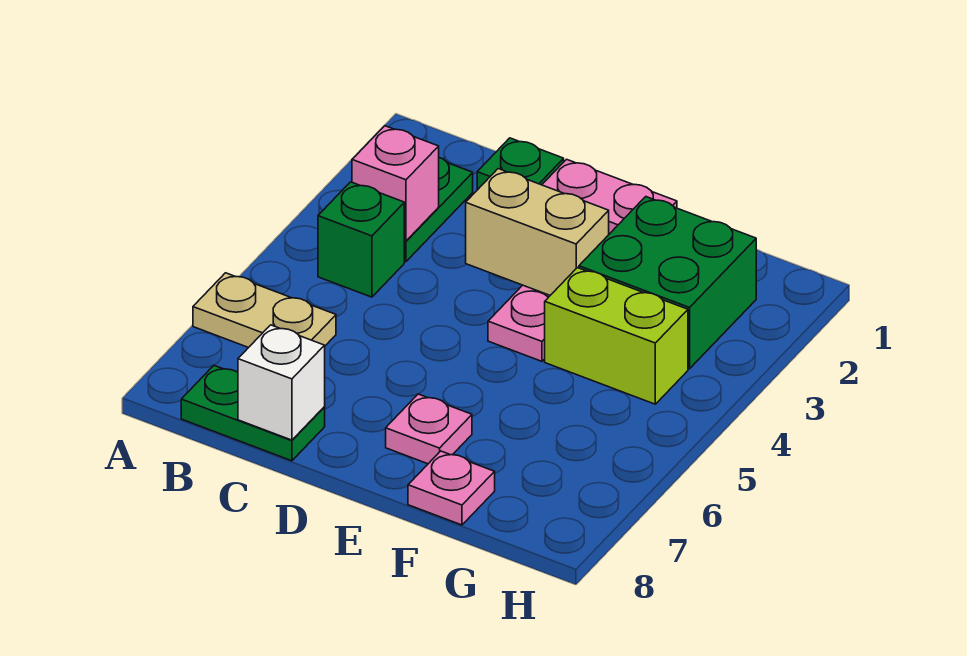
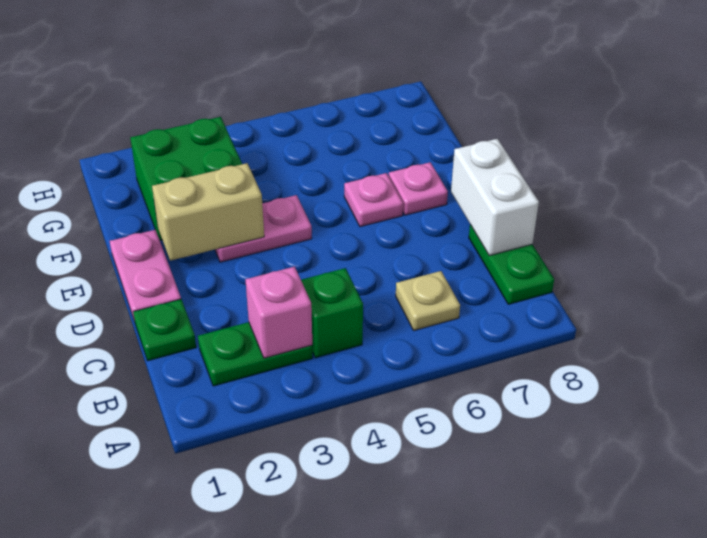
tan 1x2 plate [193,273,336,348] -> tan 1x1 plate [396,271,460,330]
white 1x1 brick [238,325,325,440] -> white 1x2 brick [451,139,539,256]
tan 1x2 brick [466,169,609,295] -> tan 1x2 brick turned to [152,163,264,261]
lime 1x2 brick [545,268,688,404] -> none
pink 1x1 plate [408,451,495,525] -> pink 1x1 plate moved to [344,173,403,227]

